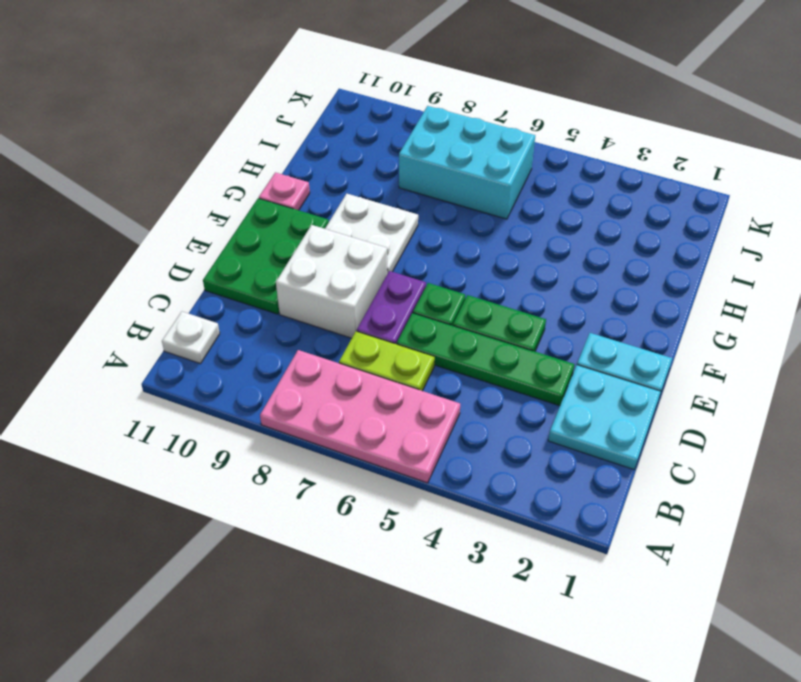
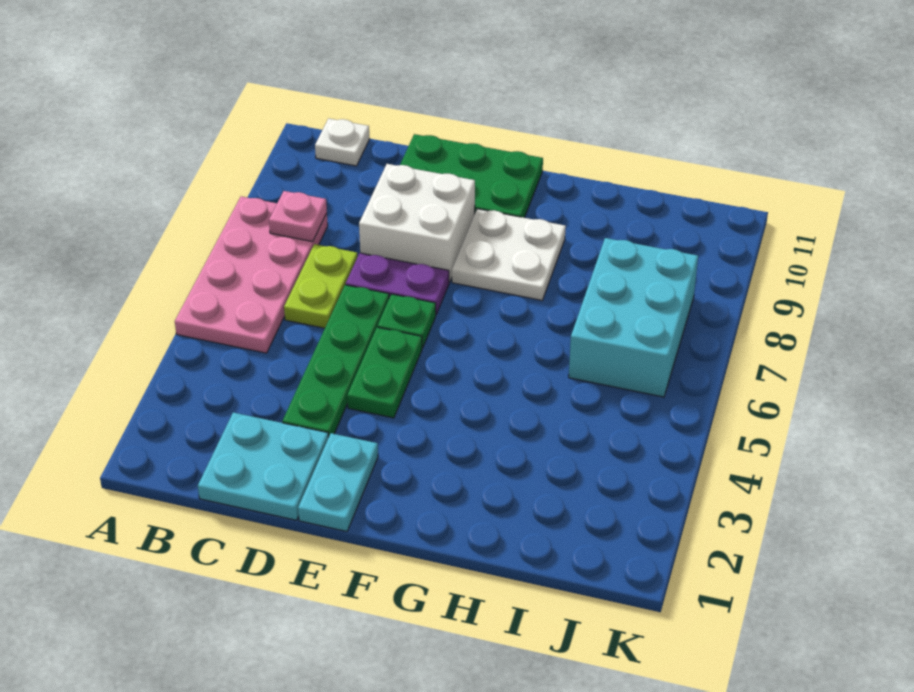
pink 1x1 plate [259,173,310,210] -> pink 1x1 plate moved to [269,191,327,242]

